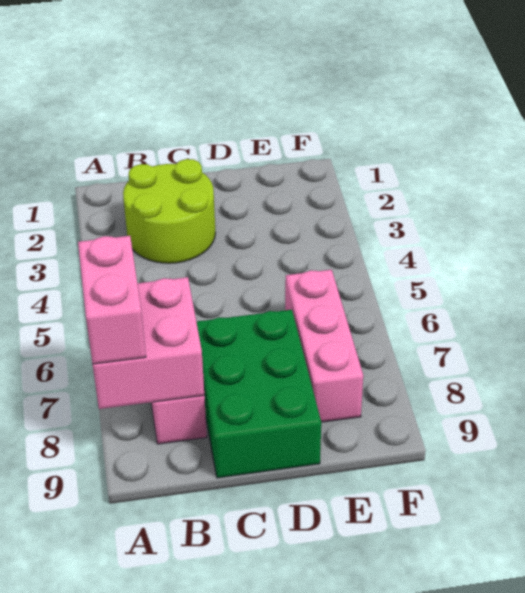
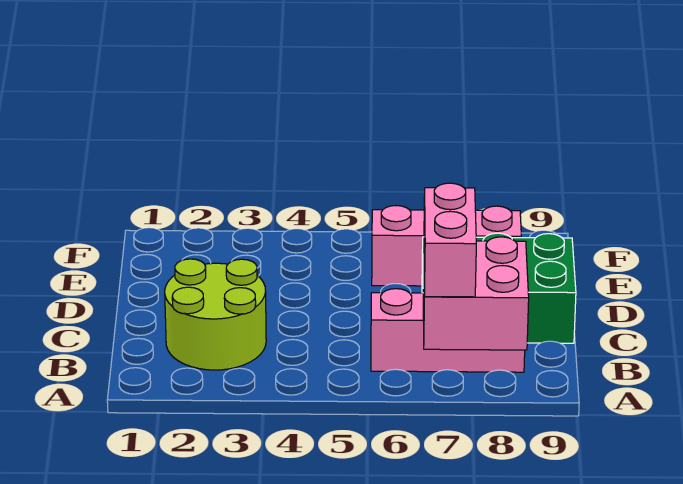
pink 1x2 brick [78,236,146,364] -> pink 1x2 brick turned to [424,183,476,297]

